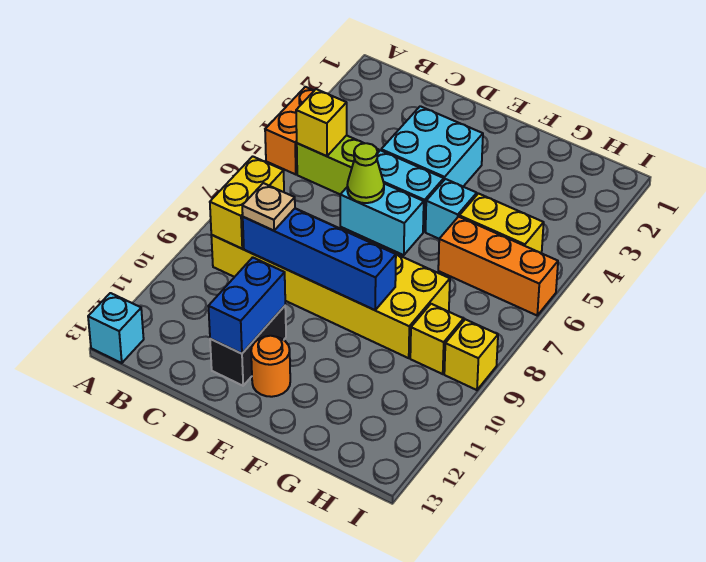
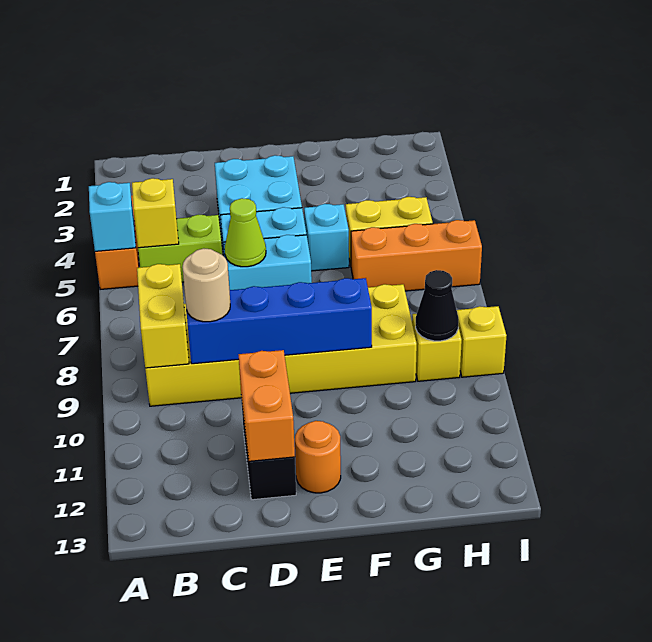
cyan 1x1 brick [88,293,144,363] -> cyan 1x1 brick moved to [89,182,136,251]
tan 1x1 plate [242,183,295,231] -> tan 1x1 round brick [182,248,230,322]
blue 1x2 brick [208,257,285,354] -> orange 1x2 brick [238,350,295,461]
none -> black 1x1 cone [416,270,458,341]

